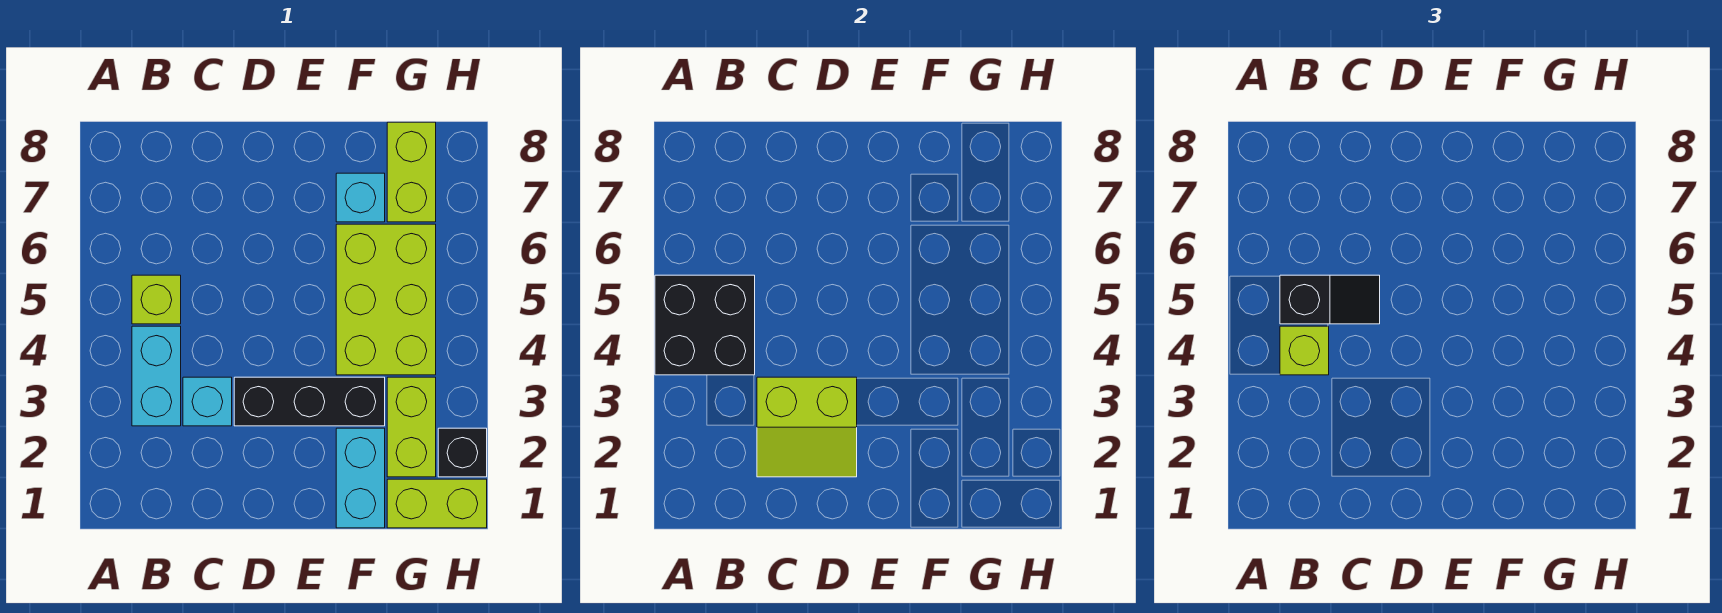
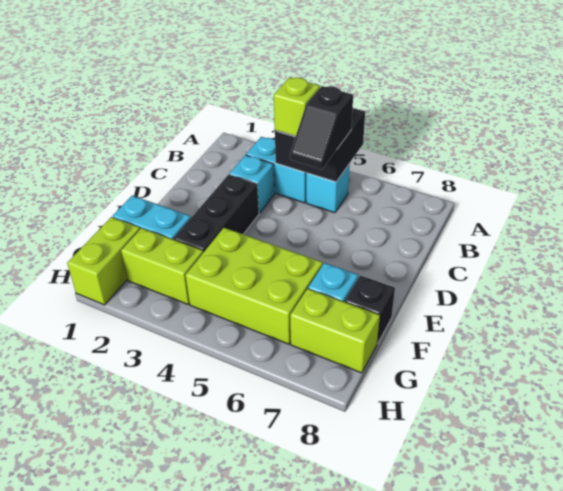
lime 1x1 brick [132,275,181,324] -> cyan 1x1 brick [306,164,350,213]
lime 2x2 slope [757,377,857,477] -> none
black 1x1 brick [438,428,487,477] -> black 1x1 brick moved to [345,275,395,344]

